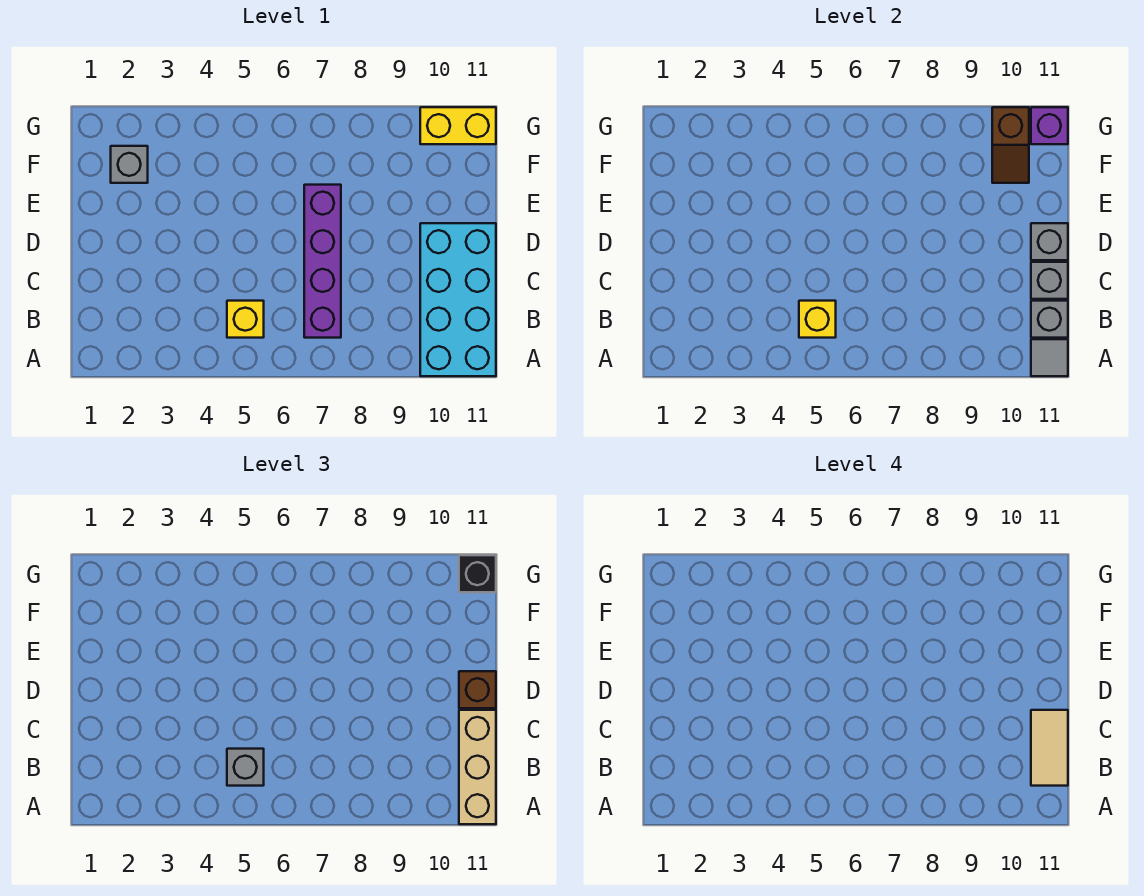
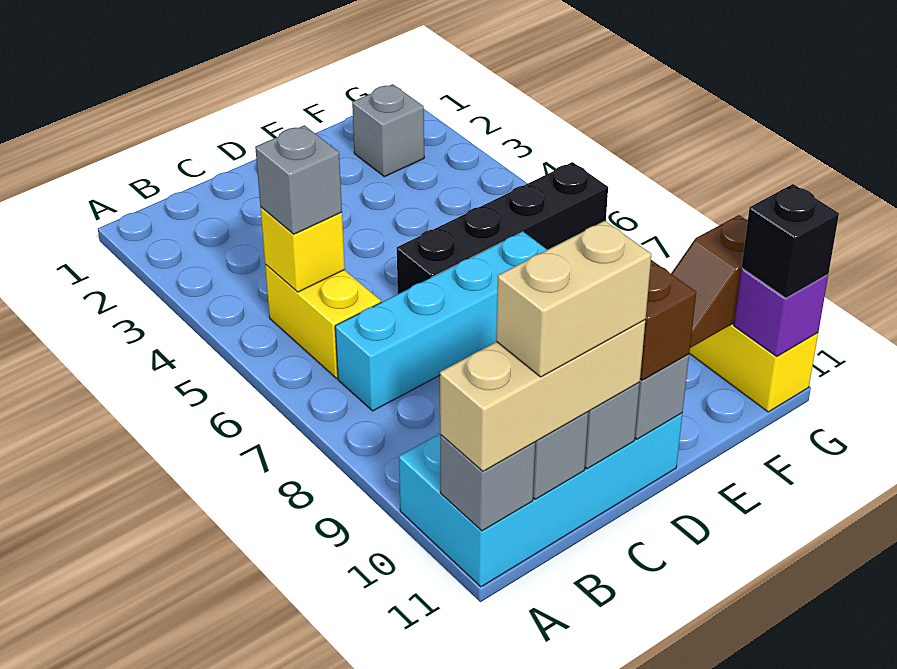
grey 1x1 tile [1031,339,1068,376] -> grey 1x1 brick [440,435,535,531]
yellow 1x1 brick [227,301,264,338] -> yellow 1x2 brick [265,264,381,378]
purple 1x4 brick [304,185,341,338] -> cyan 1x4 brick [335,232,547,411]
tan 1x2 tile [1031,710,1068,786] -> tan 1x2 brick [496,221,651,377]
none -> black 1x4 brick [397,162,608,294]

